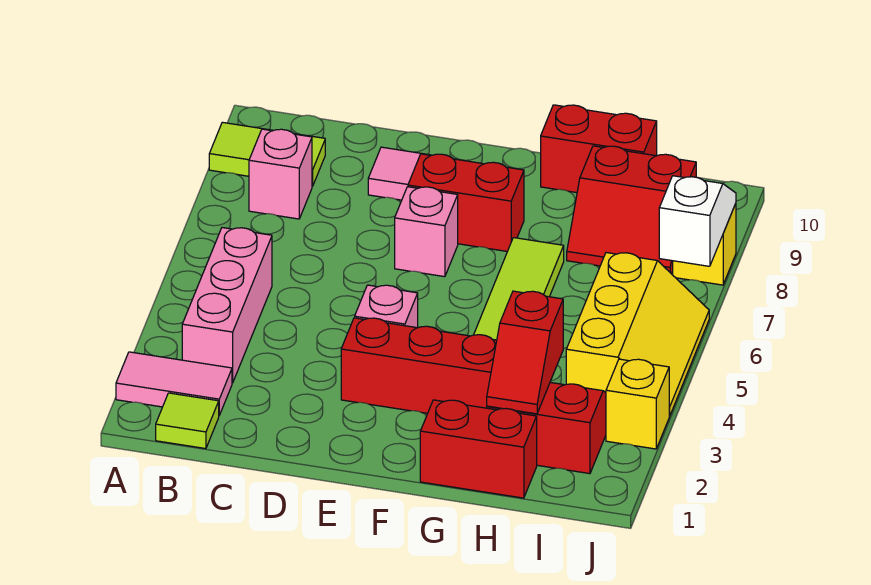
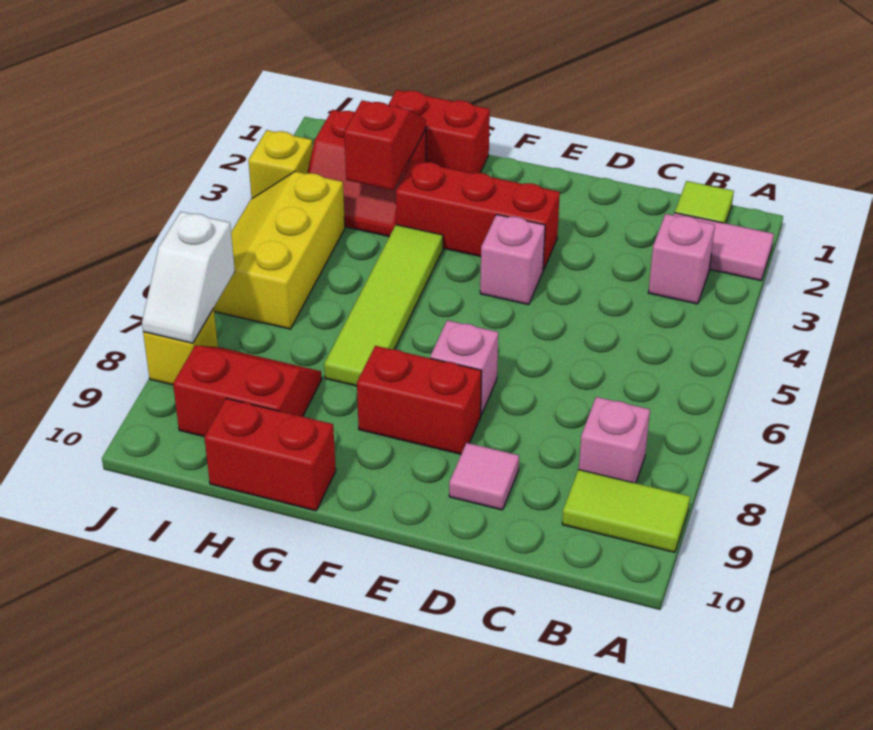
pink 1x3 brick [182,228,272,383] -> pink 1x1 brick [648,214,715,304]

